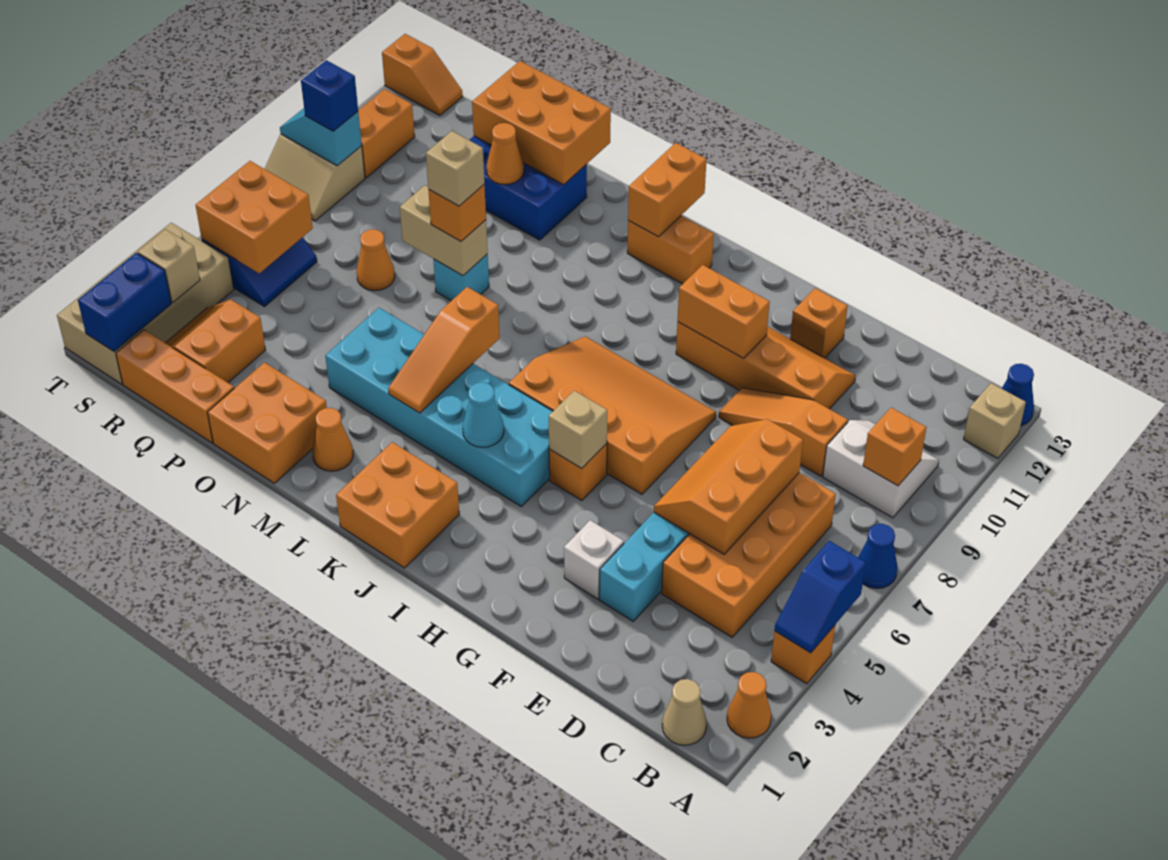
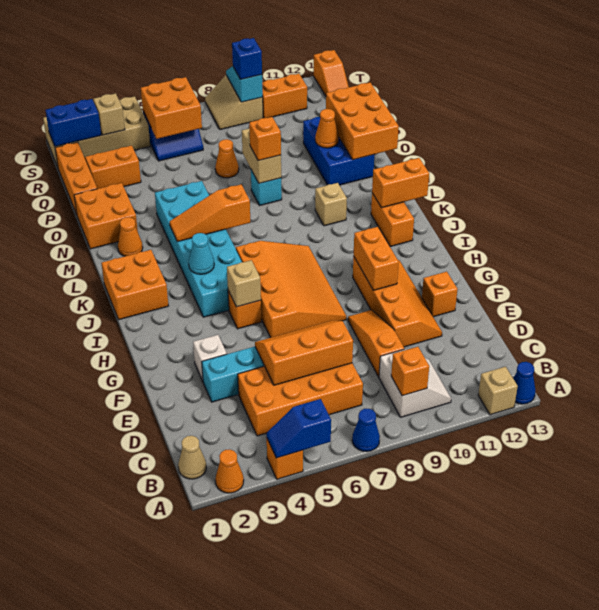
tan 1x1 brick [426,131,484,206] -> tan 1x1 brick moved to [315,183,347,226]

